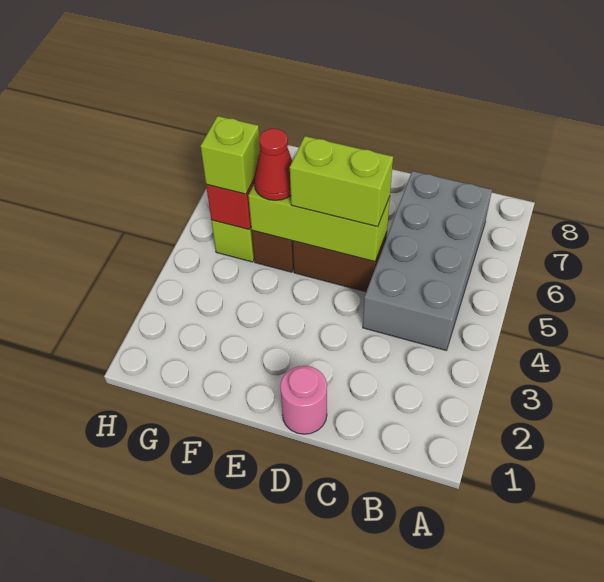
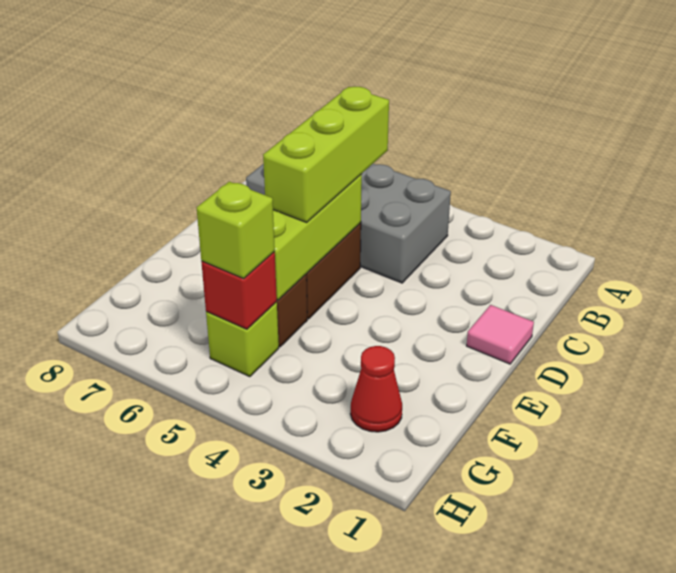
pink 1x1 round brick [280,366,327,434] -> pink 1x1 tile [467,305,534,364]
lime 1x2 brick [290,136,393,227] -> lime 1x3 brick [263,87,389,222]
red 1x1 cone [254,129,292,201] -> red 1x1 cone moved to [350,346,402,432]

